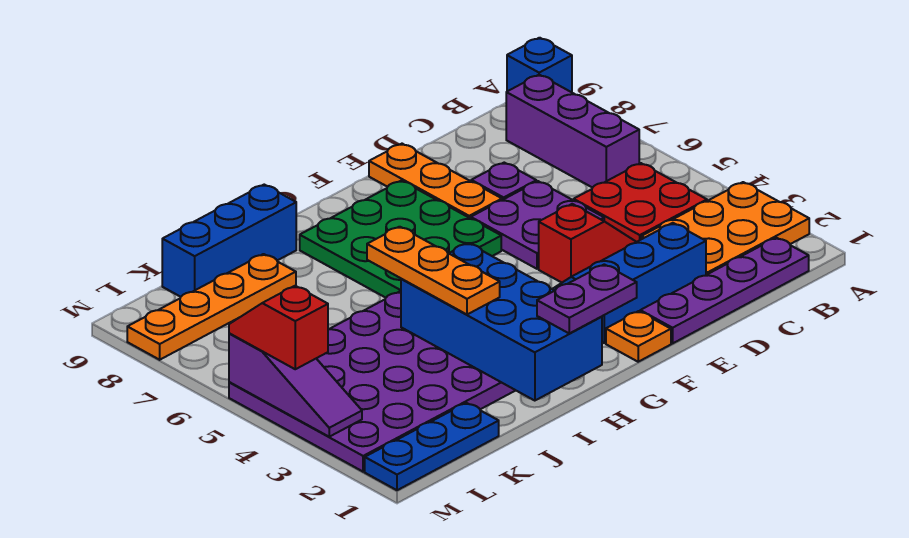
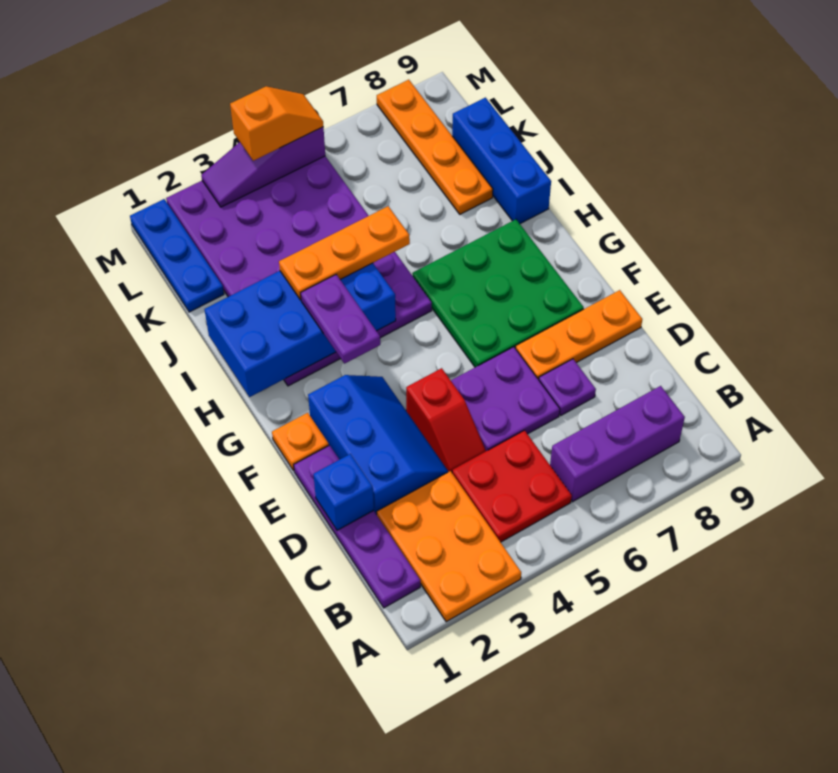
blue 1x1 brick [507,38,572,92] -> blue 1x1 brick moved to [313,454,374,530]
purple 1x2 plate [537,264,637,333] -> purple 1x2 plate moved to [301,275,380,364]
red 1x2 slope [229,286,328,369] -> orange 1x2 slope [230,86,323,161]

